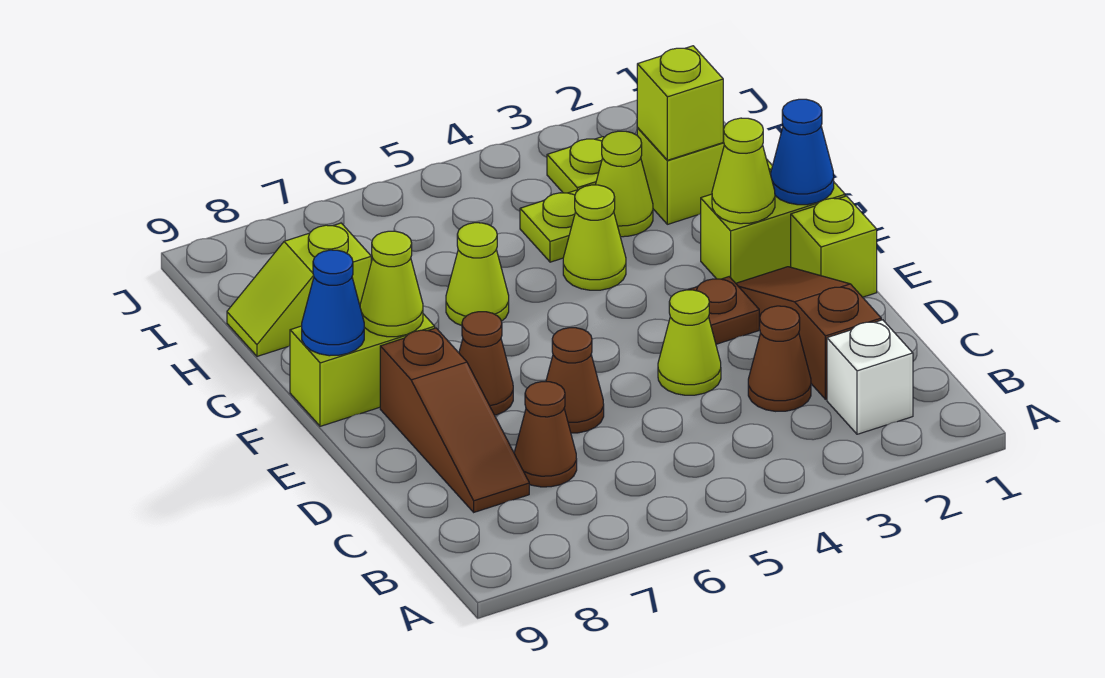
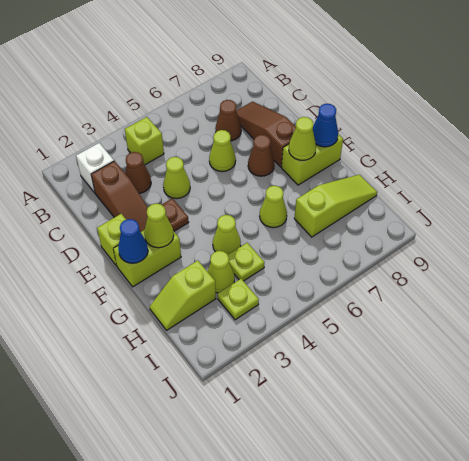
brown 1x1 cone [546,328,604,433] -> lime 1x1 cone [209,130,236,172]
lime 1x1 brick [637,46,723,160] -> lime 1x1 brick moved to [125,117,164,165]
lime 1x2 slope [227,223,371,356] -> lime 1x3 slope [294,175,377,237]

